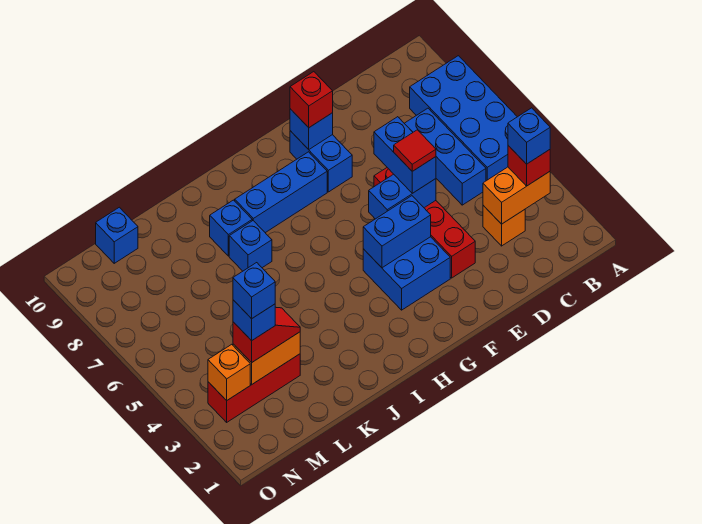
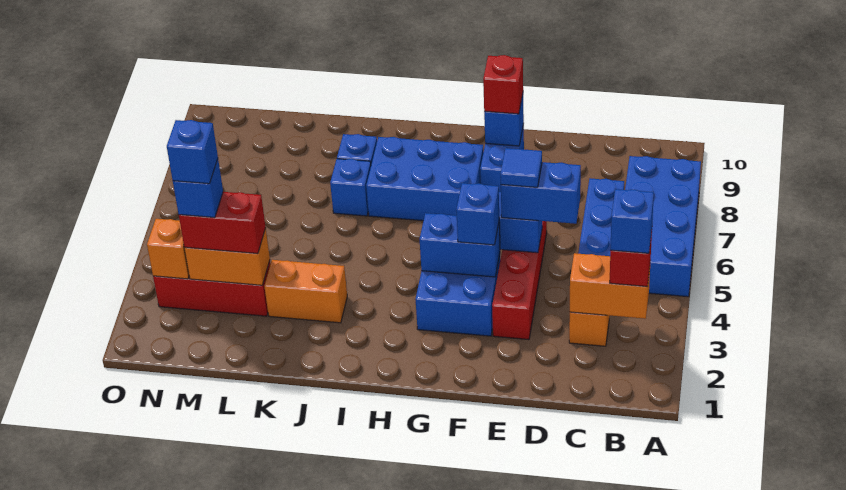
blue 1x2 brick [374,117,436,193] -> blue 1x2 brick turned to [501,162,581,224]
red 1x1 tile [394,130,436,171] -> blue 1x1 tile [500,148,542,187]
blue 1x3 brick [235,152,327,233] -> blue 2x3 brick [366,137,483,221]
none -> orange 1x2 brick [264,260,347,323]
red 1x2 slope [233,307,300,363] -> red 1x2 brick [179,192,266,254]
blue 1x1 brick [96,207,138,263] -> blue 1x1 brick moved to [456,183,499,245]

